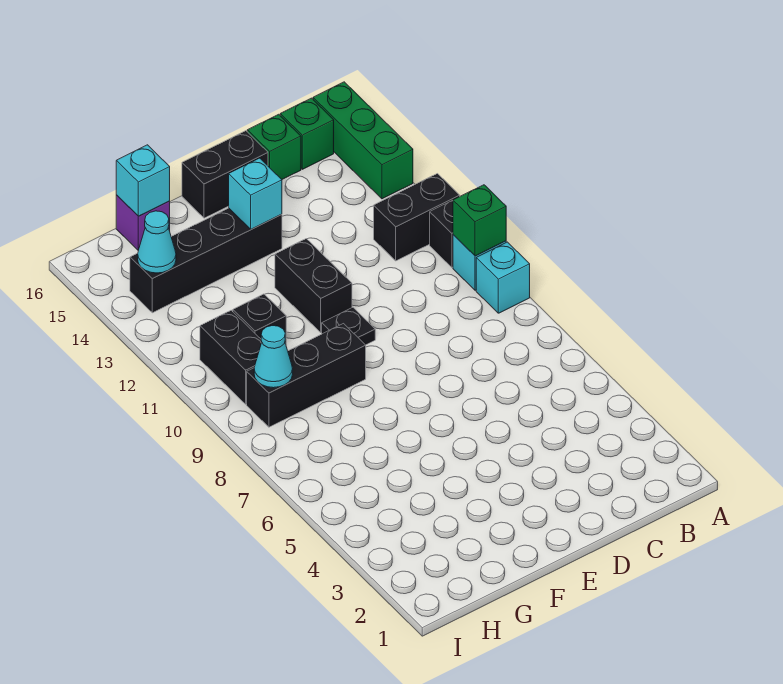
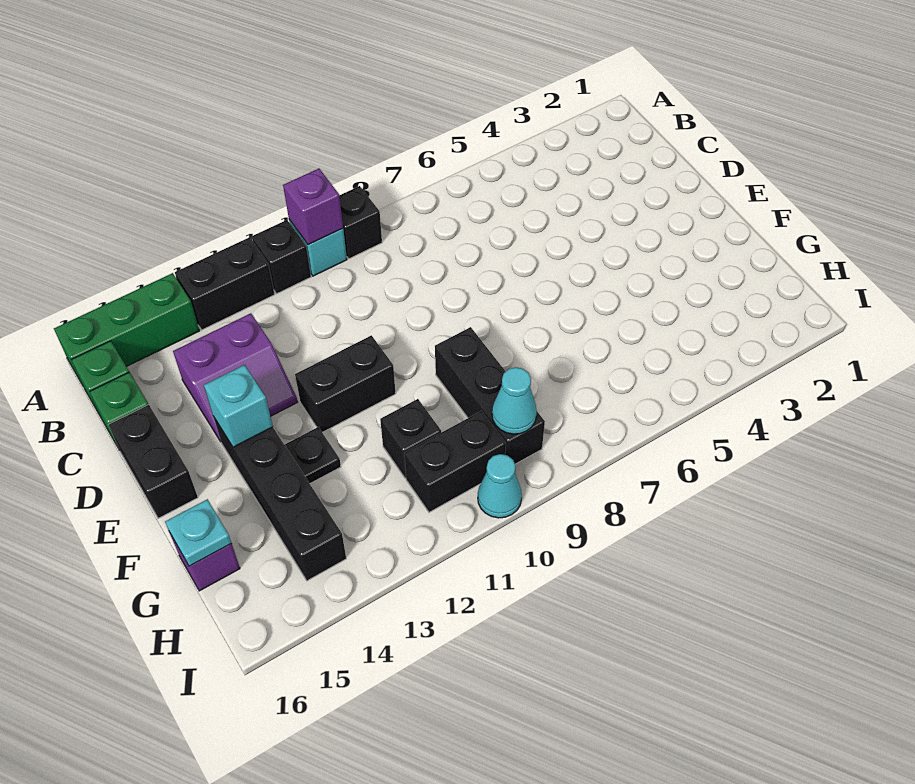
cyan 1x1 brick [476,242,530,313] -> black 1x1 brick [339,186,382,259]
green 1x1 brick [453,185,506,256] -> purple 1x1 brick [283,169,343,245]
black 1x2 brick [374,174,460,261] -> black 1x2 brick turned to [175,237,275,330]
none -> purple 2x2 slope [173,313,297,442]
black 1x1 plate [322,307,375,345] -> black 1x1 plate moved to [285,427,341,483]
cyan 1x1 brick [116,145,170,216] -> cyan 1x1 plate [165,499,231,566]
cyan 1x1 cone [138,211,176,273] -> cyan 1x1 cone moved to [478,454,522,518]

